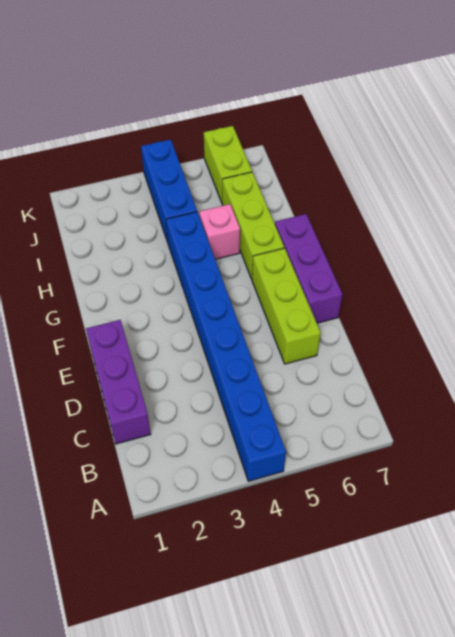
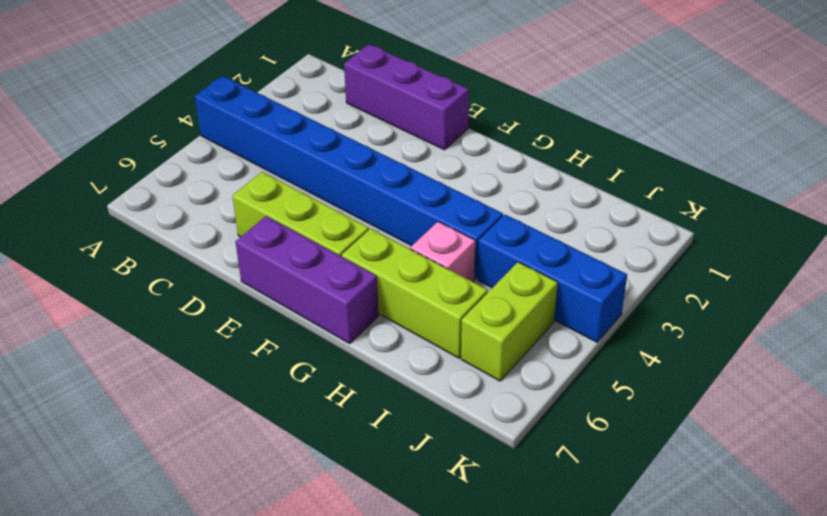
lime 1x2 brick [204,126,252,203] -> lime 1x2 brick turned to [461,262,558,381]

